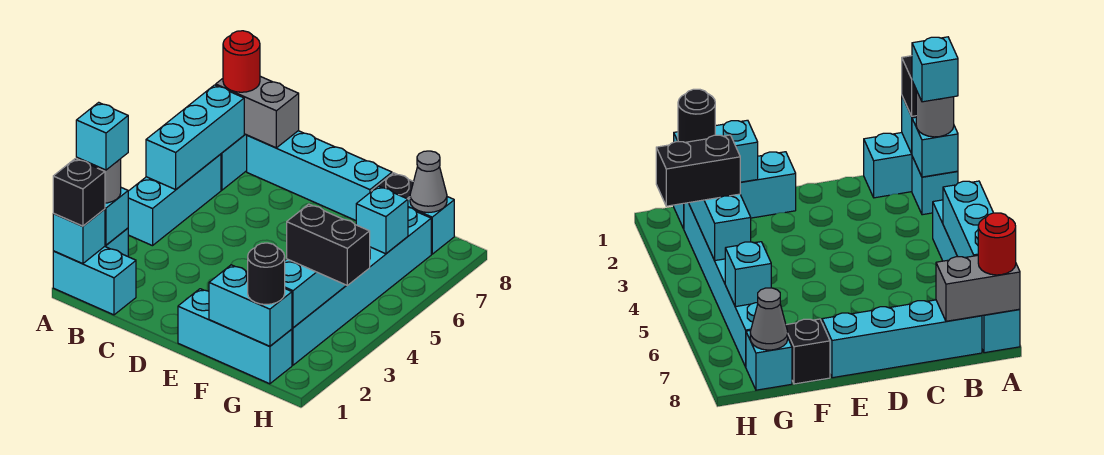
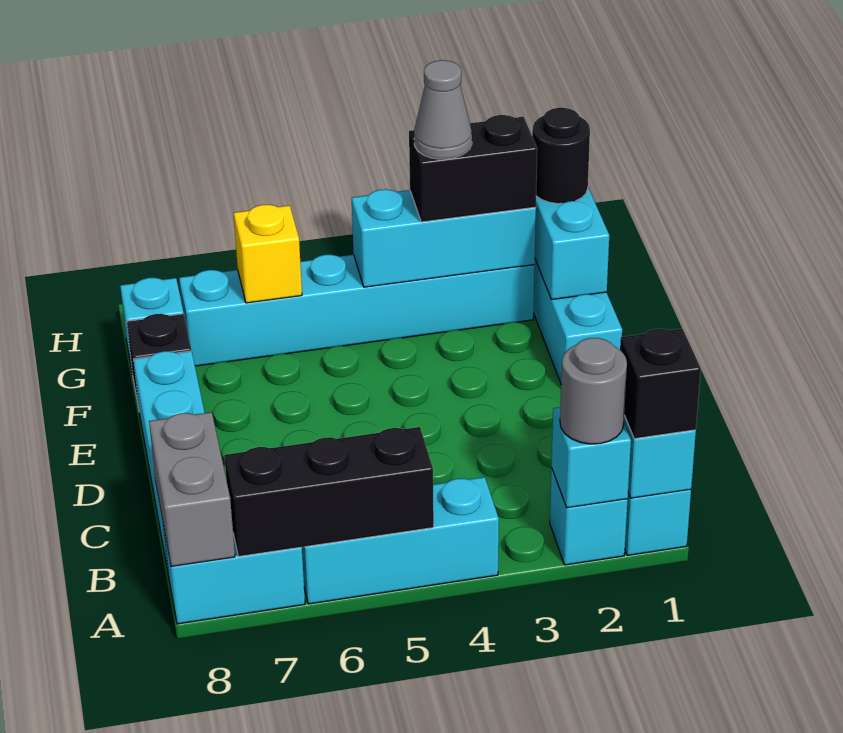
cyan 1x1 brick [76,102,128,170] -> none
cyan 1x3 brick [146,85,244,190] -> black 1x3 brick [224,427,434,556]
red 1x1 round brick [223,31,260,92] -> none
black 1x2 brick [287,204,370,285] -> black 1x2 brick turned to [409,115,537,222]
cyan 1x1 brick [356,186,408,254] -> yellow 1x1 brick [234,205,302,303]
grey 1x1 cone [410,151,447,213] -> grey 1x1 cone moved to [414,60,472,159]

